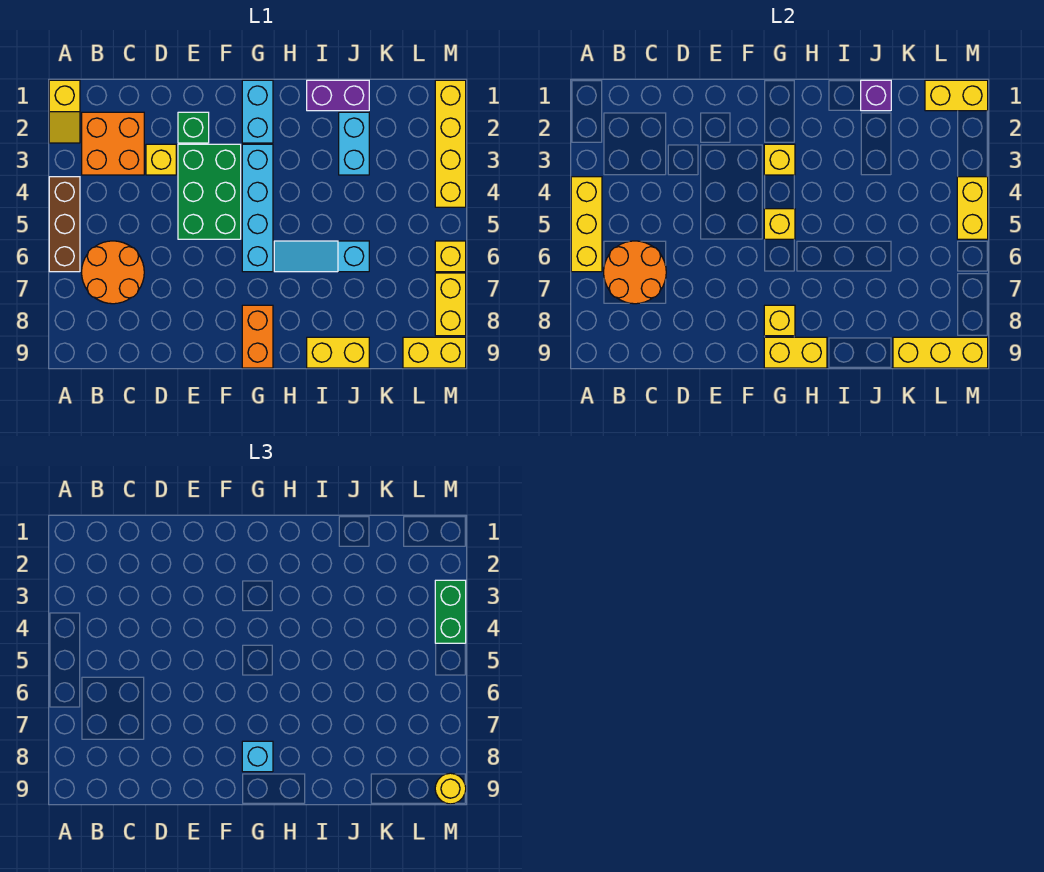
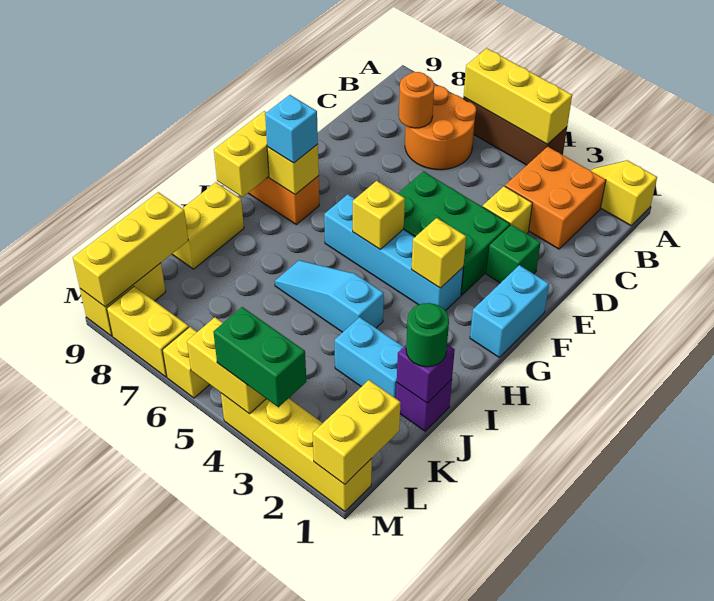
orange 2x2 round brick [604,241,666,304] -> orange 1x1 round brick [399,72,434,128]
cyan 1x2 brick [242,80,273,143] -> cyan 1x2 brick turned to [470,265,549,357]
cyan 1x3 slope [274,241,369,272] -> cyan 1x3 slope turned to [275,260,384,332]
purple 1x2 brick [307,80,369,111] -> purple 1x1 brick [396,380,452,431]
none -> green 1x1 round brick [406,303,449,367]
yellow 1x1 round brick [435,773,466,804] -> none

